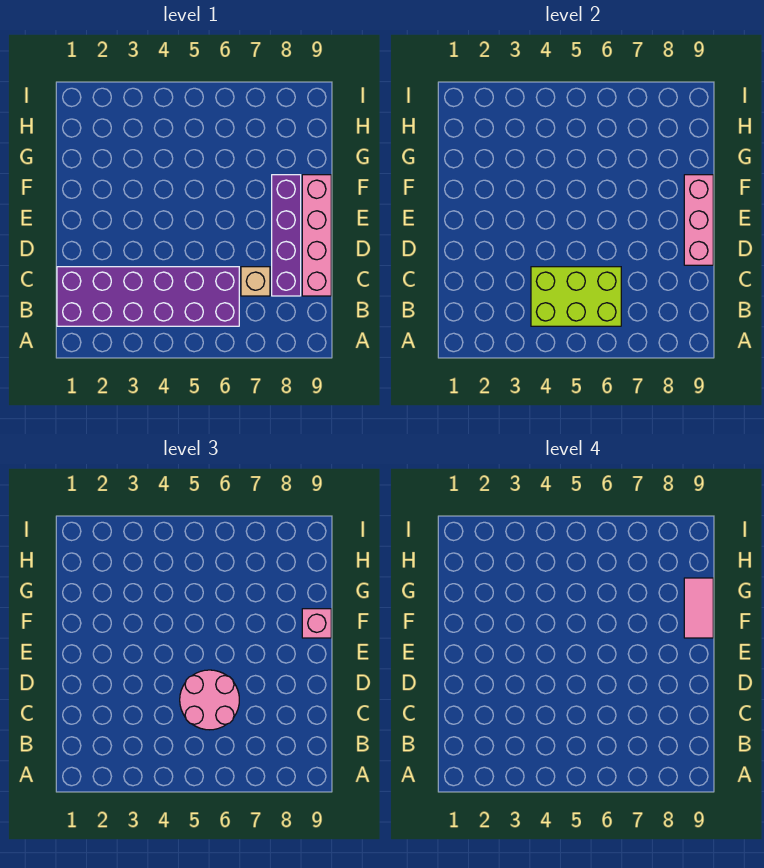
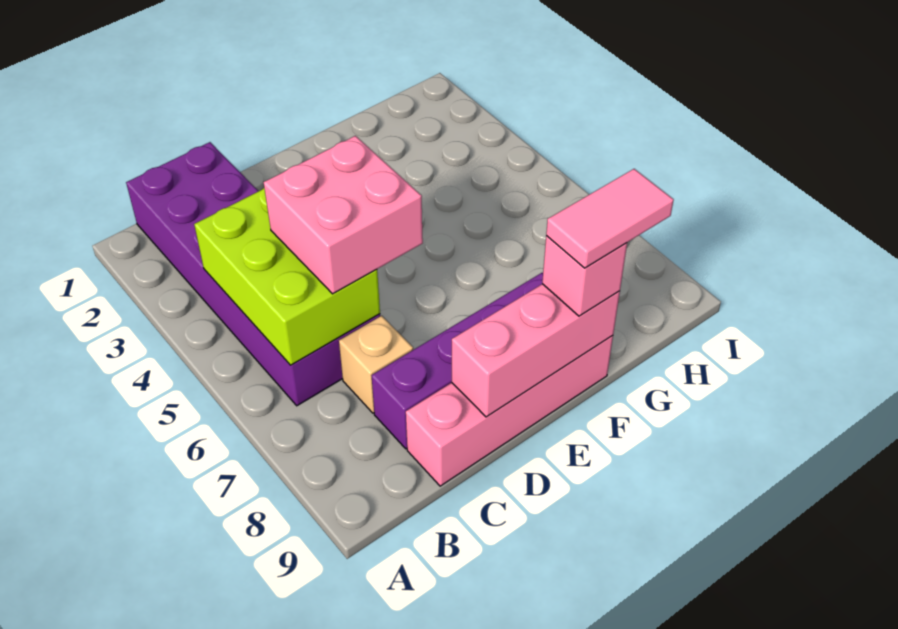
pink 2x2 round brick [180,670,239,730] -> pink 2x2 brick [264,136,423,294]

